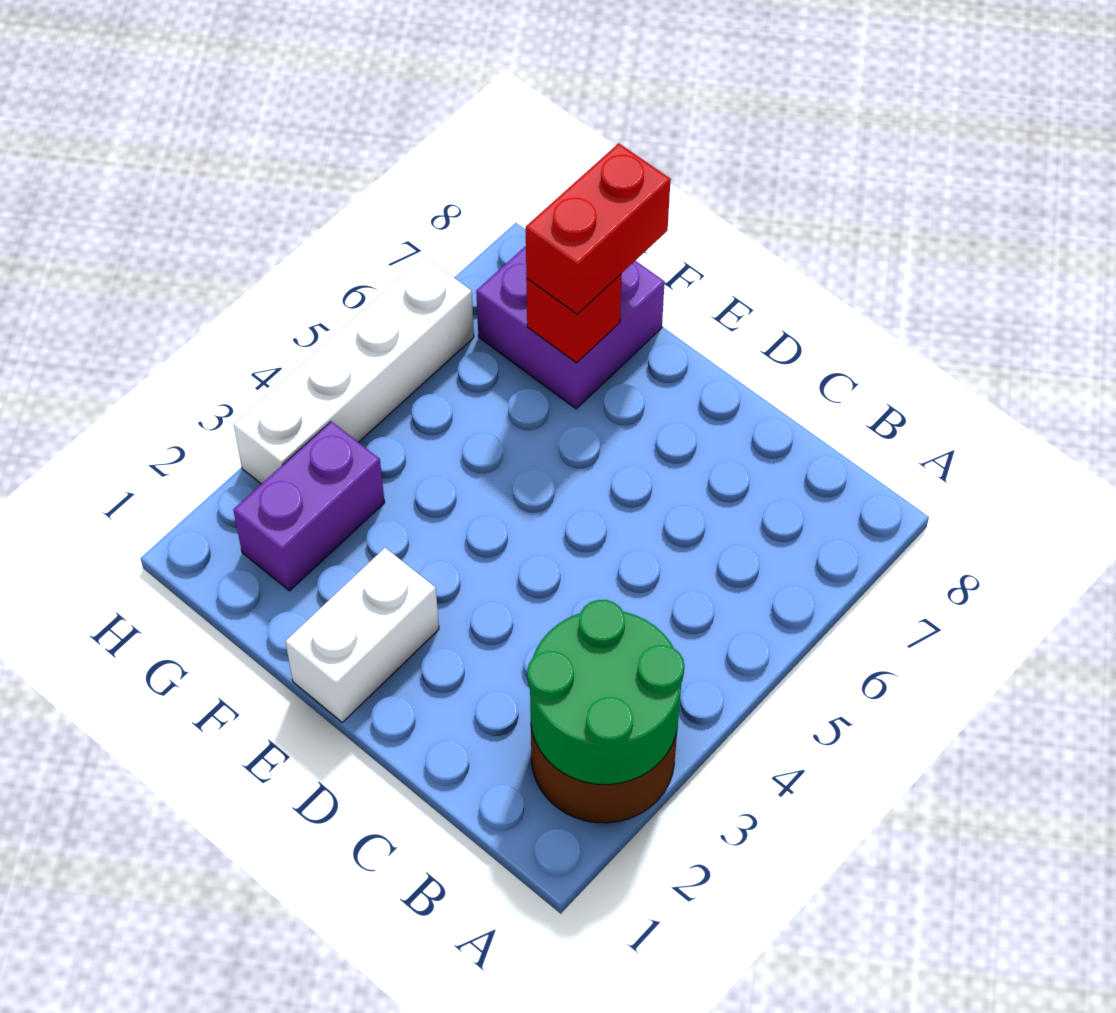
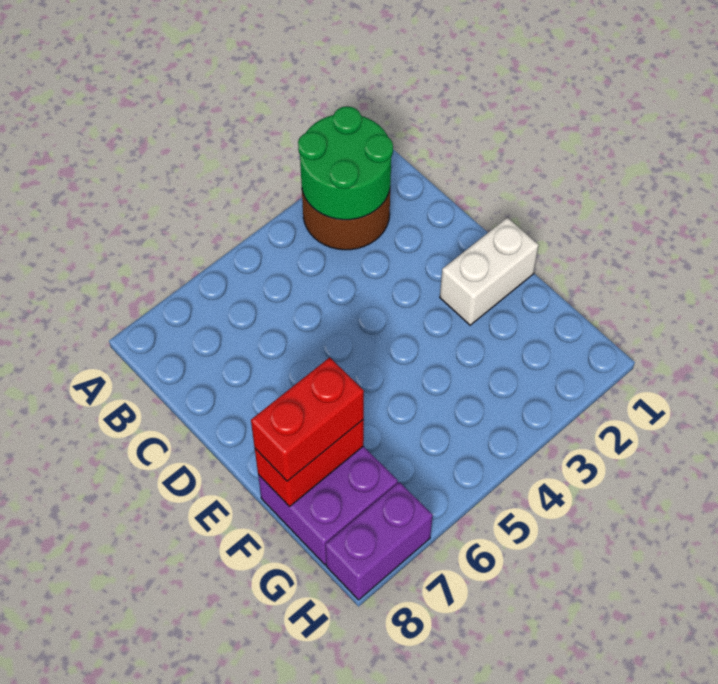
red 1x1 brick [526,274,622,363] -> red 1x2 brick [255,420,364,507]
purple 1x2 brick [233,422,385,591] -> purple 1x2 brick moved to [325,482,433,600]
white 1x4 brick [234,256,474,484] -> none

